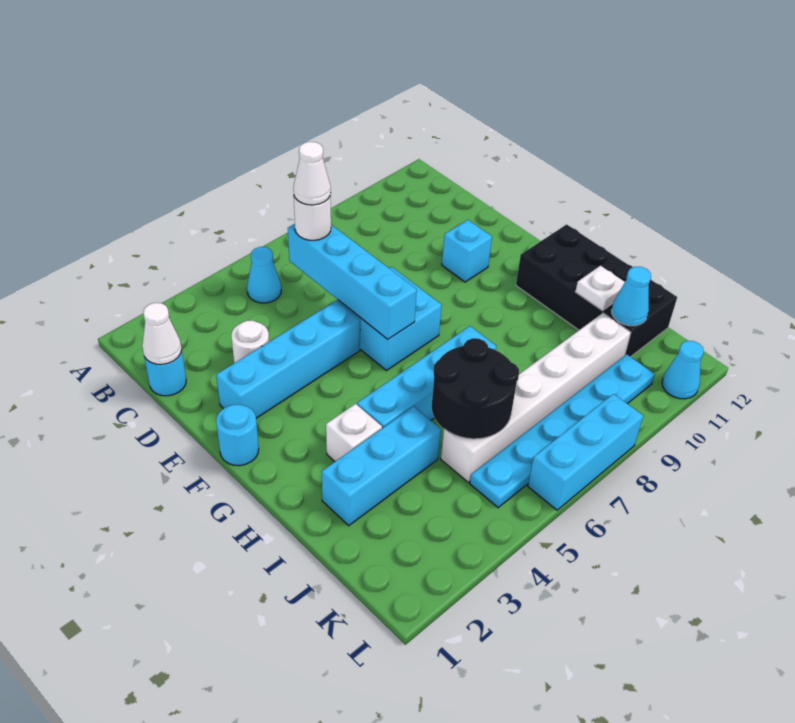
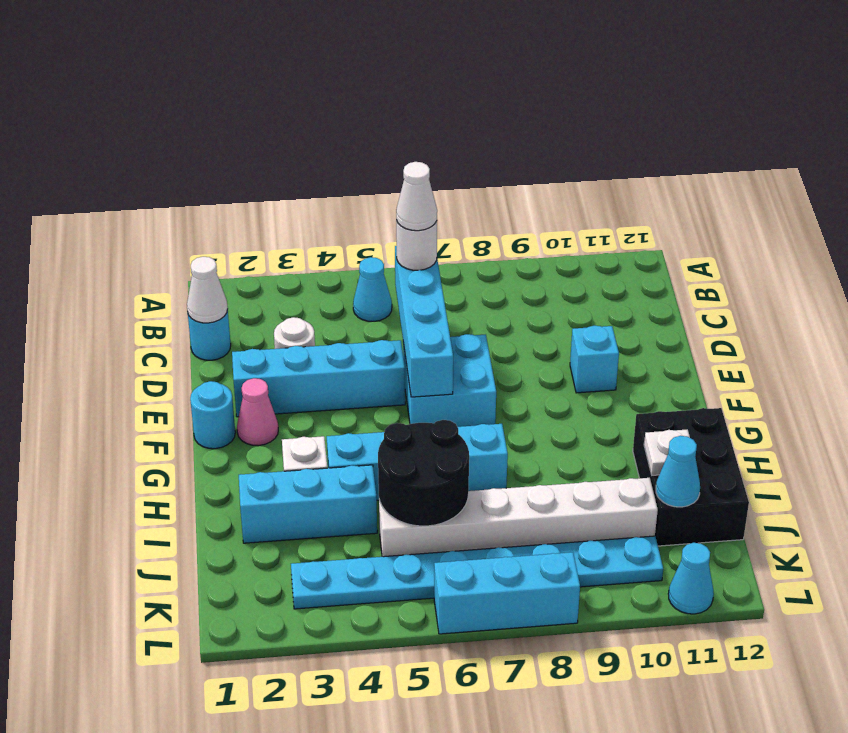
none -> pink 1x1 cone [237,378,278,446]
black 2x4 brick [516,224,677,357] -> black 2x3 brick [633,408,749,546]
cyan 1x6 plate [470,354,655,508] -> cyan 1x8 plate [291,536,663,609]

